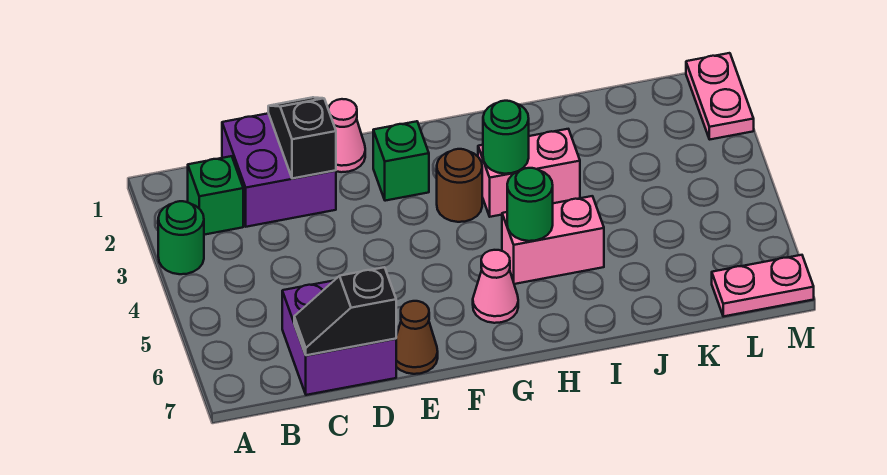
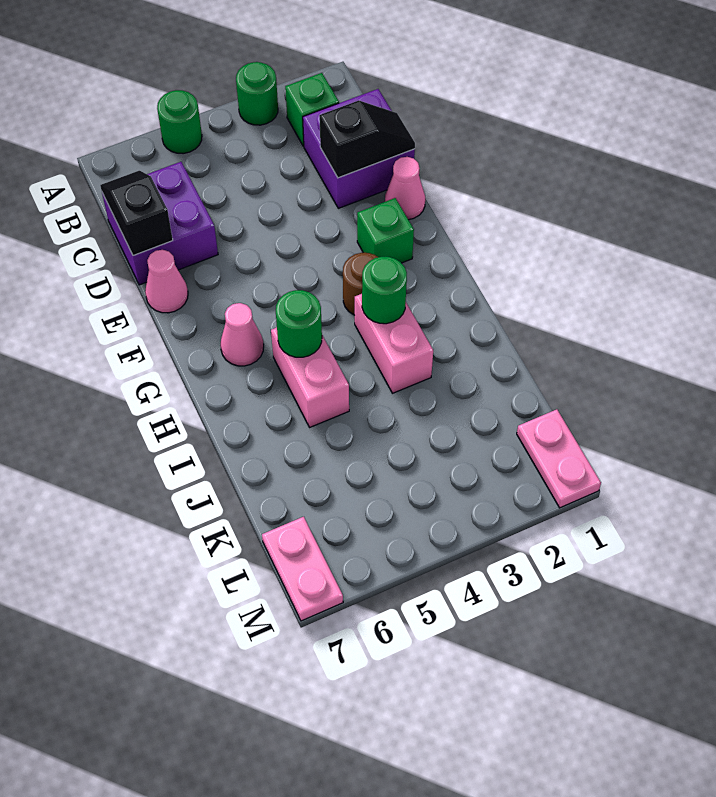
none -> green 1x1 round brick [157,90,202,154]
brown 1x1 cone [396,301,438,374] -> pink 1x1 cone [145,250,188,313]
pink 1x2 plate [686,53,754,139] -> pink 1x2 plate turned to [517,409,601,508]

